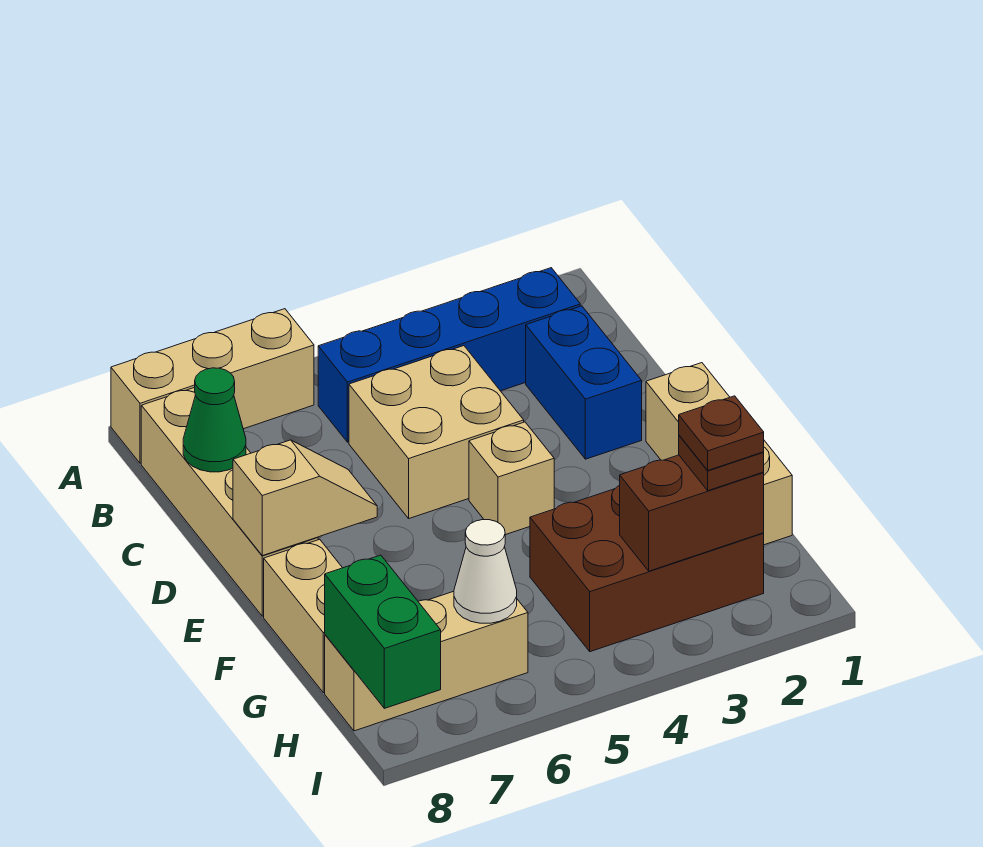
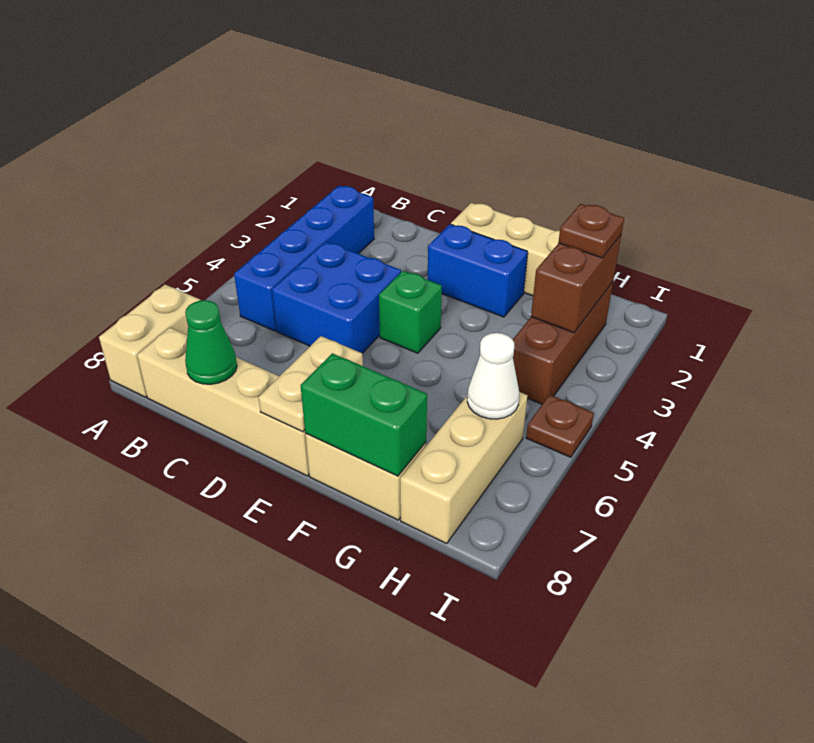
tan 1x3 brick [111,309,314,463] -> tan 1x2 brick [99,285,200,397]
blue 1x2 brick [526,306,642,459] -> blue 1x2 brick moved to [428,224,528,317]
tan 2x2 brick [349,346,524,518] -> blue 2x2 brick [272,242,401,353]
tan 1x1 brick [469,422,554,535] -> green 1x1 brick [379,271,442,353]
tan 1x2 slope [233,440,377,556] -> tan 1x2 plate [259,336,363,432]
brown 2x3 brick [530,485,764,652] -> brown 1x3 brick [513,282,613,404]
brown 1x1 plate [679,396,764,470] -> brown 1x1 plate moved to [526,395,594,457]
green 1x2 brick [325,555,441,708] -> green 1x2 brick moved to [301,353,427,476]

